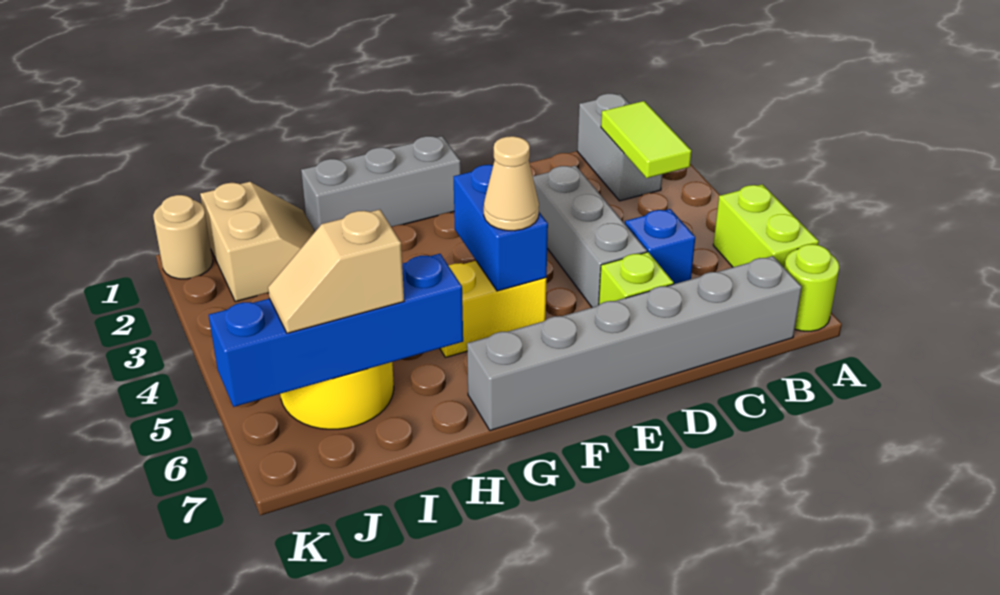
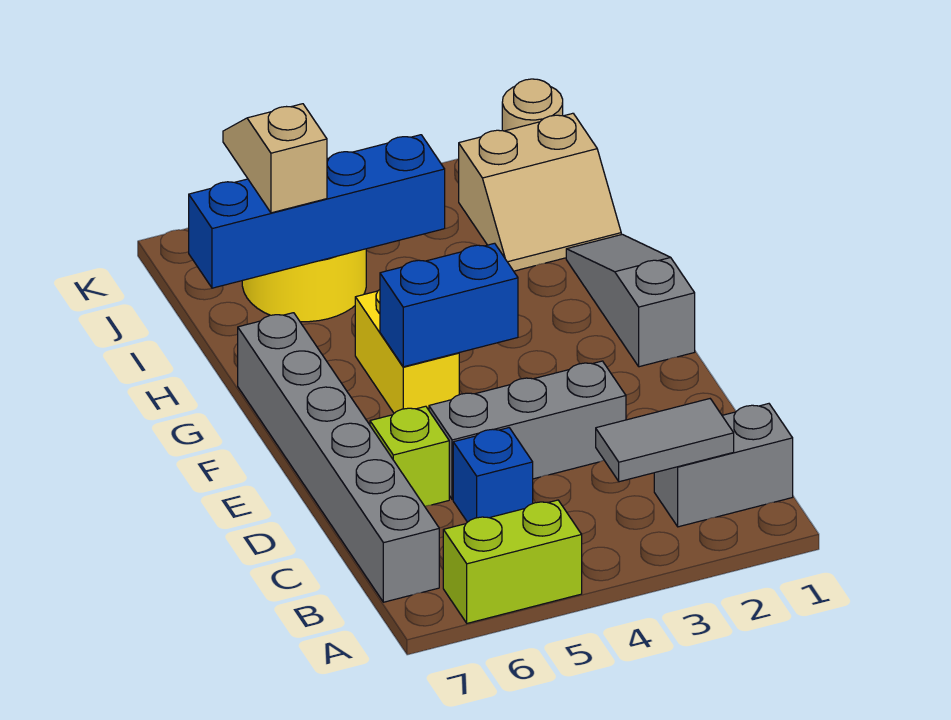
lime 1x1 round brick [784,244,839,331] -> none
lime 1x2 tile [601,101,691,178] -> grey 1x2 tile [596,399,734,482]
grey 1x3 brick [301,136,461,231] -> grey 1x3 slope [566,234,695,367]
tan 1x1 cone [484,136,539,231] -> none
blue 1x4 brick [209,254,463,407] -> blue 1x4 brick turned to [189,135,445,288]

